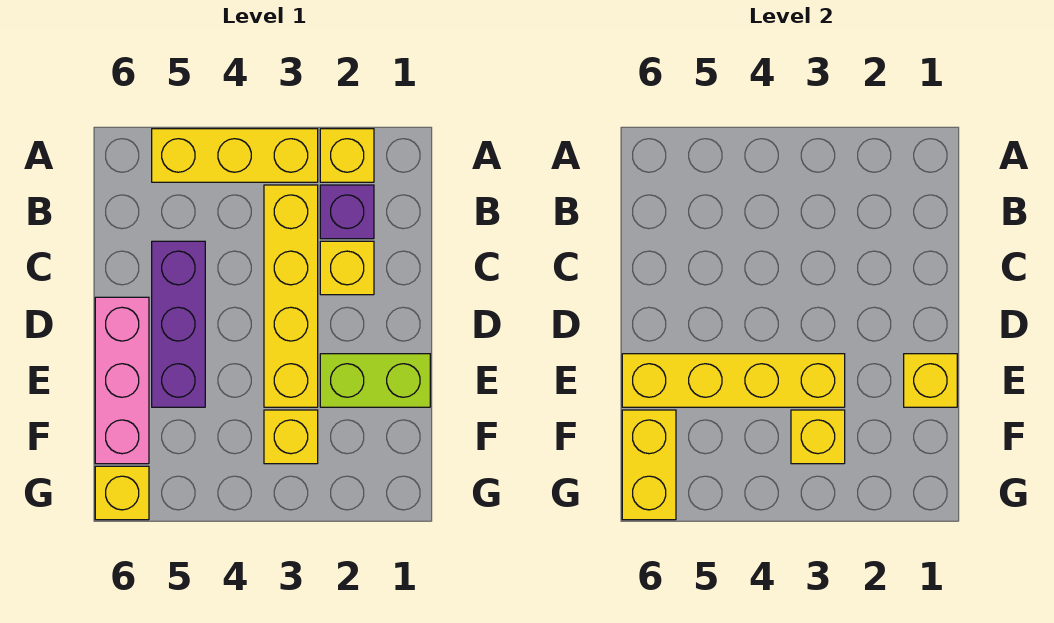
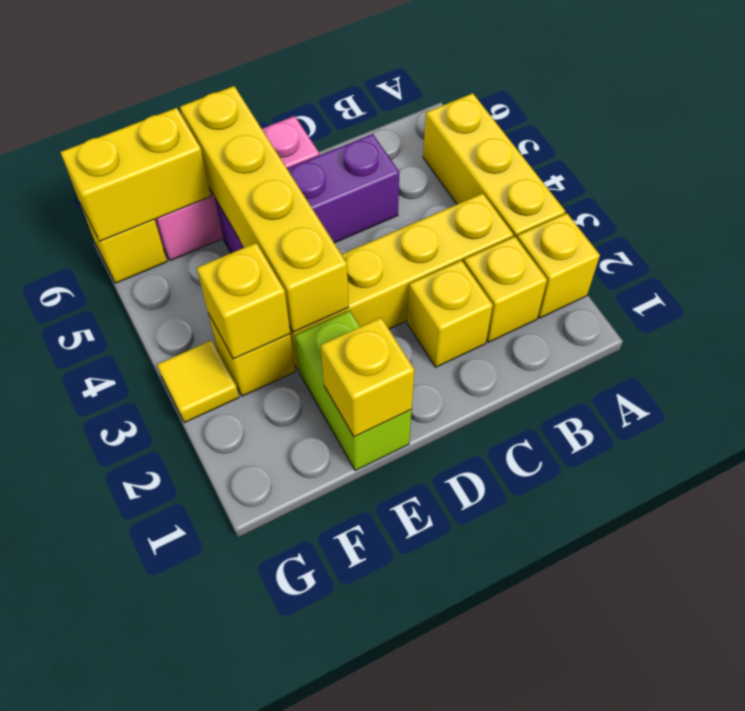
purple 1x1 brick [320,185,374,239] -> yellow 1x1 brick [464,237,547,342]
none -> yellow 1x1 tile [157,340,239,423]

